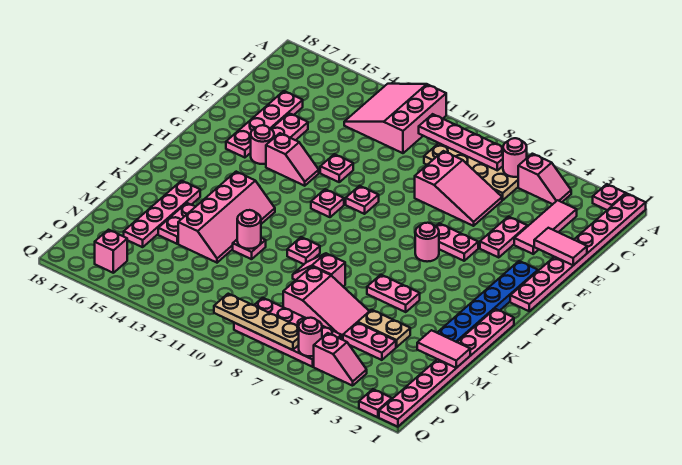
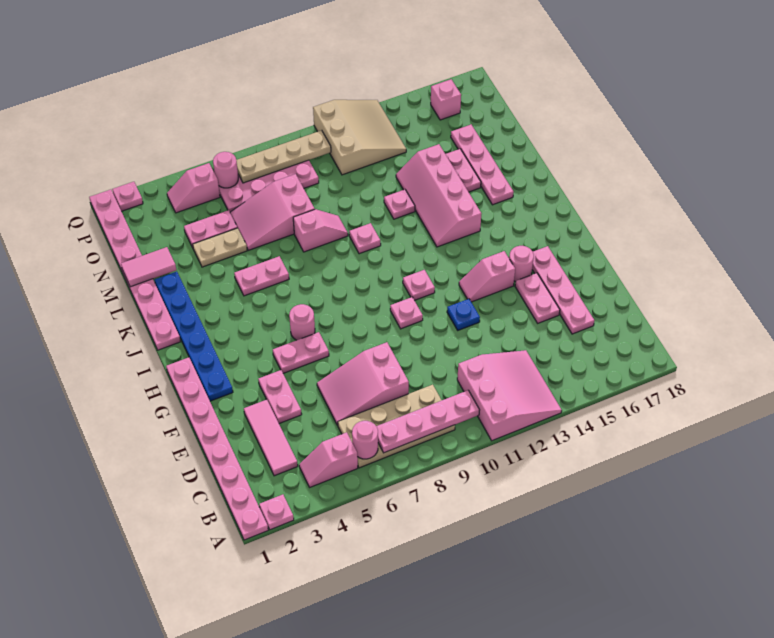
pink 1x2 tile [534,228,587,265] -> none
pink 1x1 plate [320,154,353,182] -> blue 1x1 plate [447,299,480,330]
pink 1x1 round brick [237,210,261,249] -> none
none -> tan 3x3 slope [313,100,406,175]

